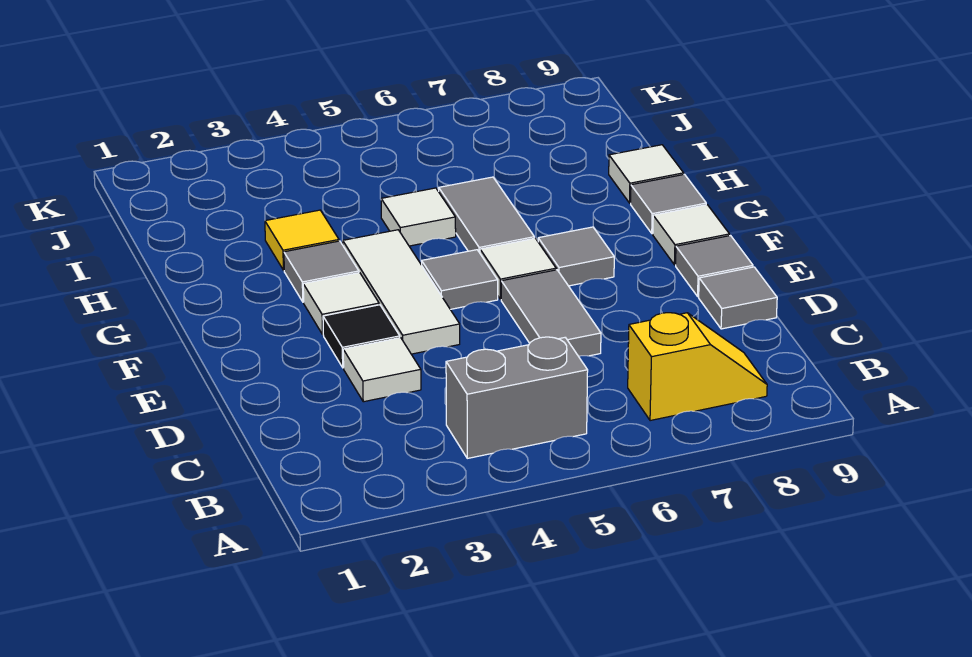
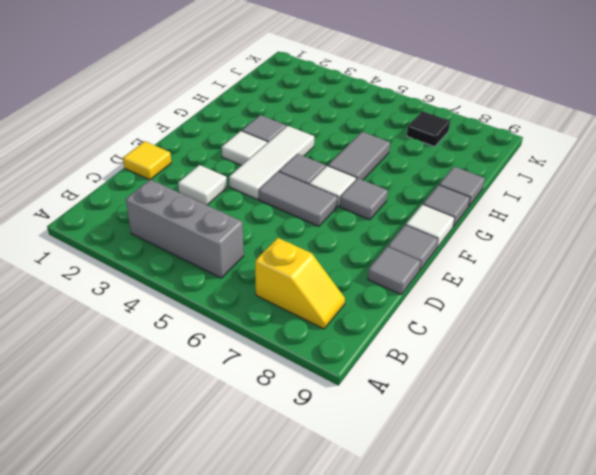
grey 1x2 brick [446,337,588,458] -> grey 1x3 brick [126,180,244,278]
grey 1x2 tile [501,270,601,356] -> grey 1x2 tile turned to [259,172,338,226]
black 1x1 tile [323,305,400,368] -> black 1x1 tile moved to [407,111,450,147]
yellow 1x1 tile [265,210,339,270] -> yellow 1x1 tile moved to [123,141,171,180]
white 1x1 tile [381,188,456,246] -> none
white 1x1 tile [609,145,684,203] -> grey 1x1 tile [439,167,485,207]

